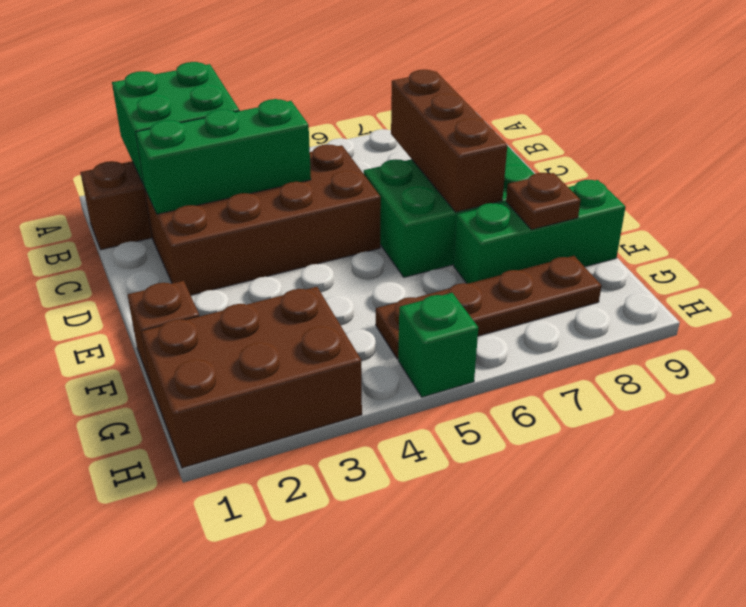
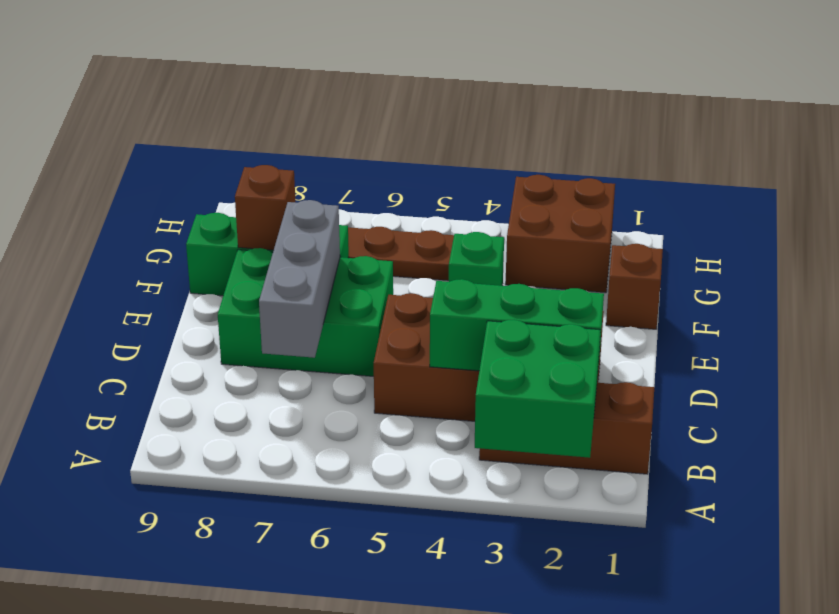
brown 1x3 brick [391,70,507,212] -> grey 1x3 brick [259,200,340,358]
brown 1x1 plate [506,173,581,230] -> brown 1x1 brick [235,165,295,250]
brown 2x3 brick [142,287,362,468] -> brown 2x2 brick [505,175,615,293]
green 1x1 brick [398,293,478,397] -> green 1x1 brick moved to [449,232,504,286]

